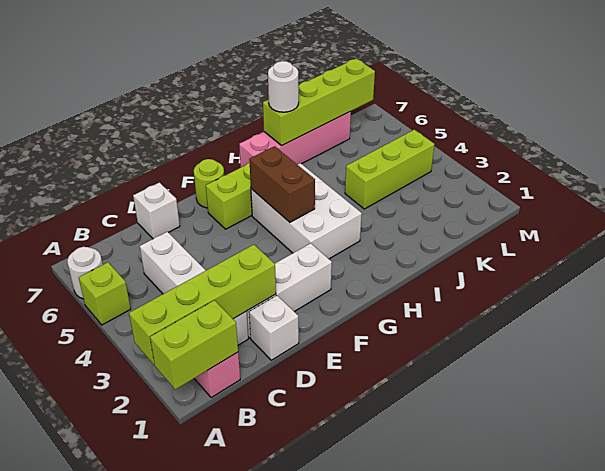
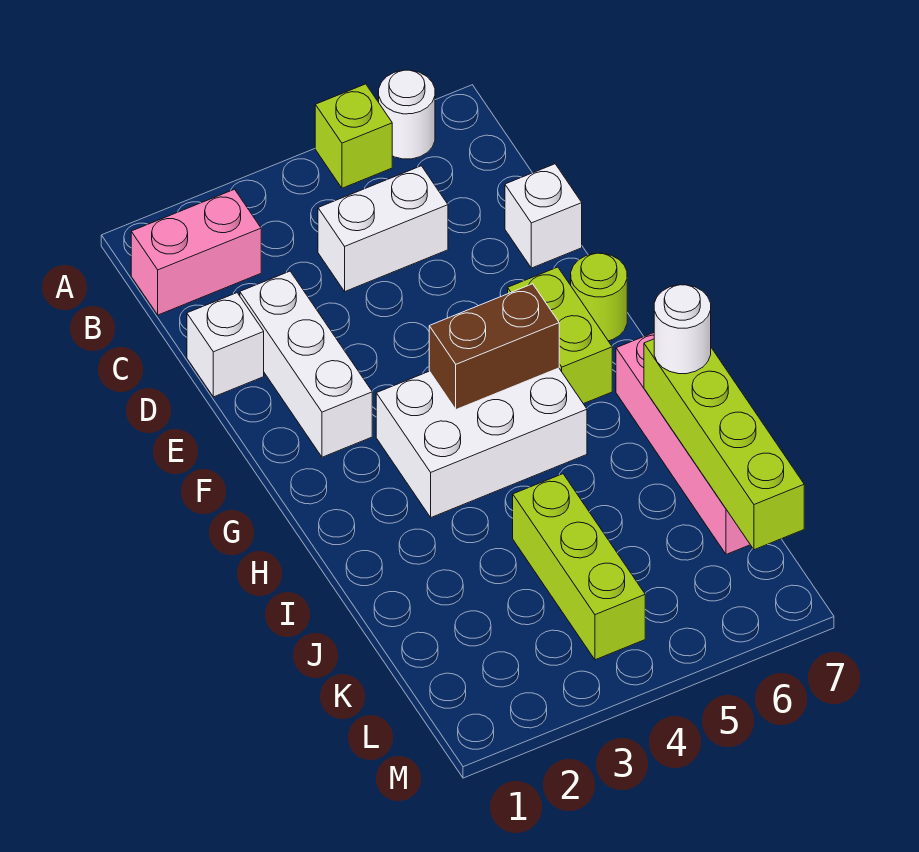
lime 1x2 brick [150,300,238,389] -> none
lime 1x4 brick [129,245,276,365] -> none
white 1x4 brick [140,232,248,345] -> white 1x2 brick [318,166,448,291]

